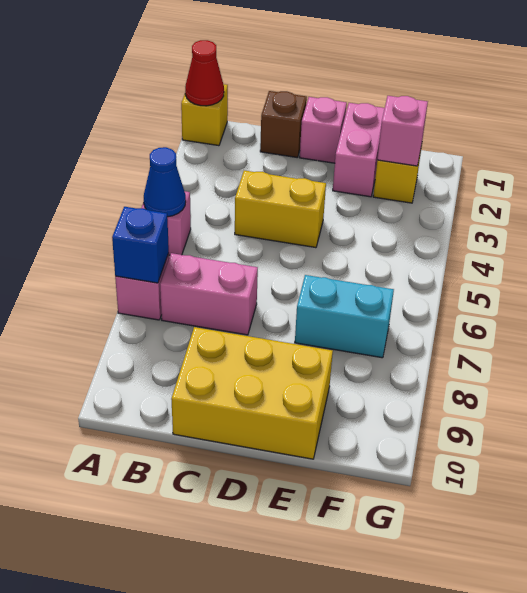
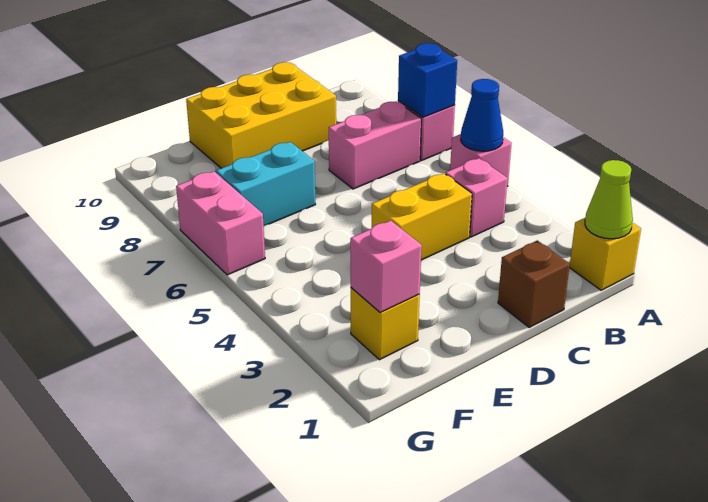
red 1x1 cone [185,40,224,106] -> lime 1x1 cone [585,160,633,239]
pink 1x1 brick [300,97,347,163] -> pink 1x1 brick moved to [446,158,508,237]
pink 1x2 brick [333,103,385,197] -> pink 1x2 brick moved to [176,171,265,275]

